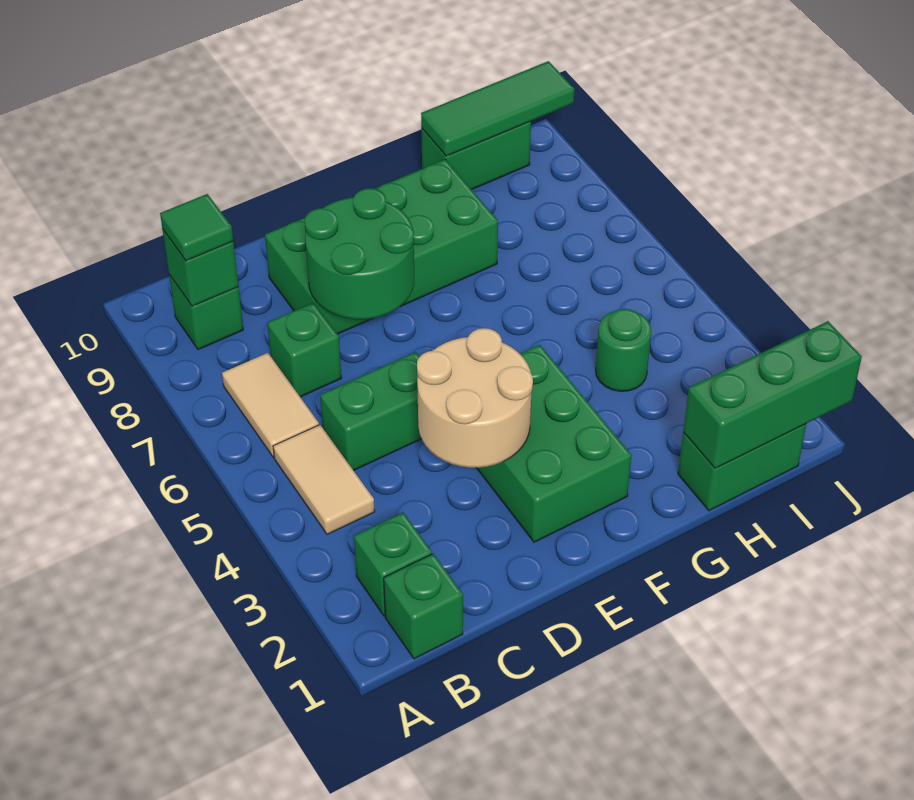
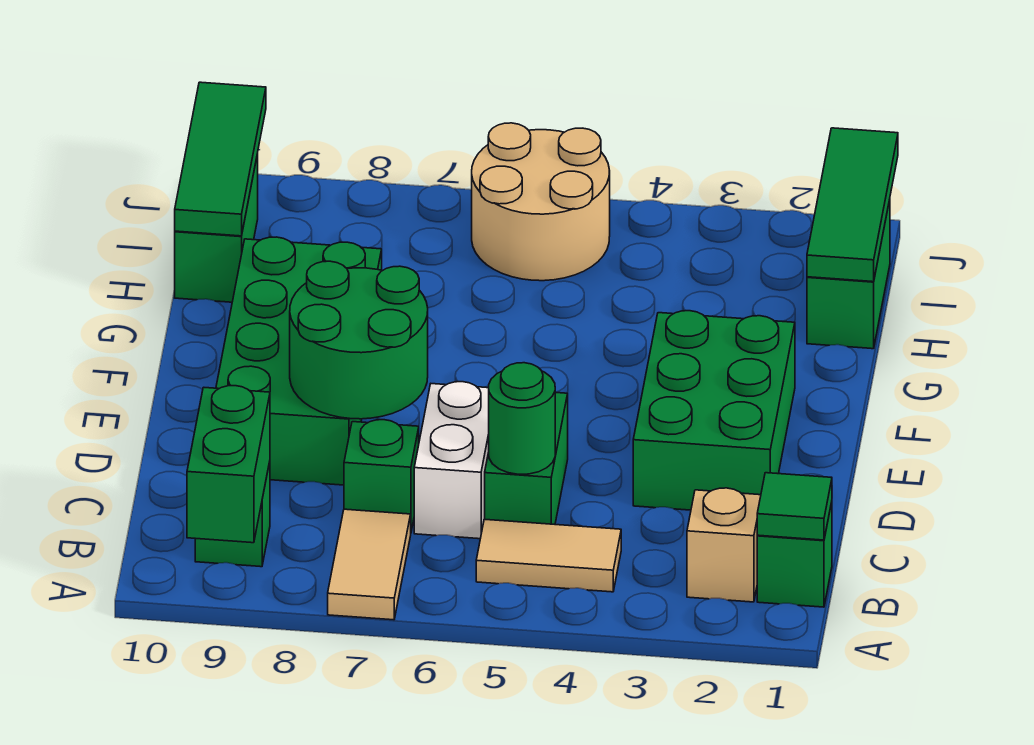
green 1x1 brick [354,513,432,616] -> tan 1x1 brick [687,488,761,602]
tan 1x2 tile [222,353,319,457] -> tan 1x2 tile turned to [328,509,411,620]
green 1x1 brick [162,229,238,306] -> green 1x2 brick [187,386,270,543]
green 1x1 tile [160,194,233,261] -> green 1x1 tile moved to [757,473,832,540]
none -> white 1x2 brick [414,382,489,539]
tan 2x2 round brick [417,328,533,468] -> tan 2x2 round brick moved to [472,123,610,281]
green 2x3 brick [477,345,632,542] -> green 2x3 brick turned to [633,311,795,510]
green 1x3 brick [683,321,862,469] -> green 1x3 tile [807,128,898,282]
green 1x1 round brick [596,309,651,391] -> green 1x1 round brick moved to [489,363,555,474]

